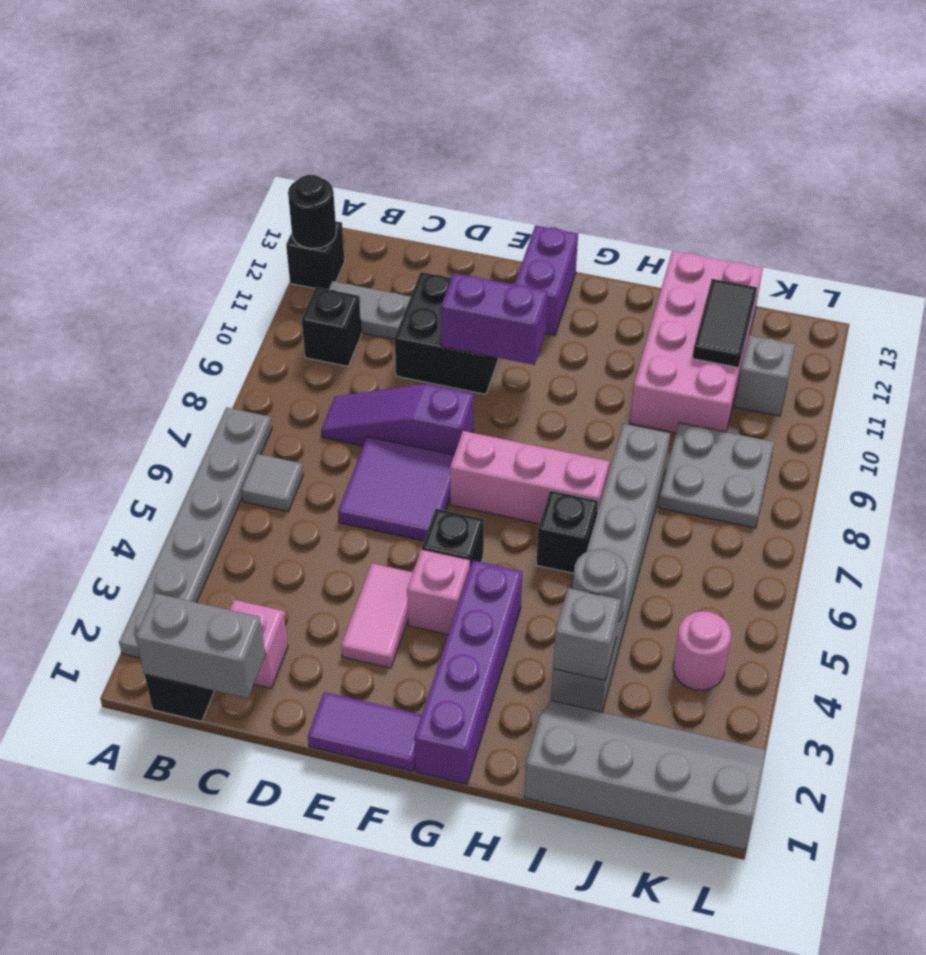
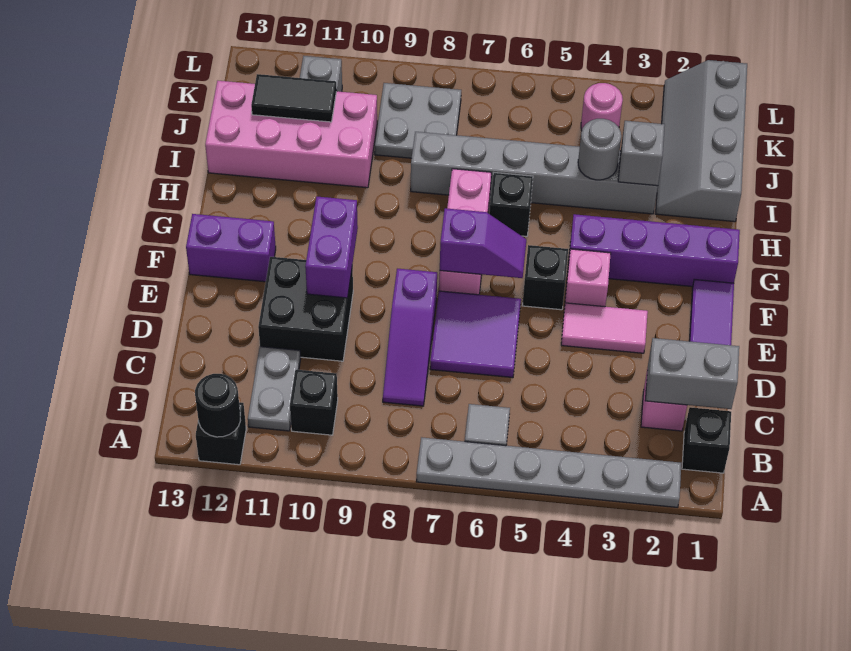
grey 1x2 brick [136,593,266,698] -> grey 1x2 brick turned to [645,338,739,409]
none -> purple 1x2 slope [440,208,526,278]

